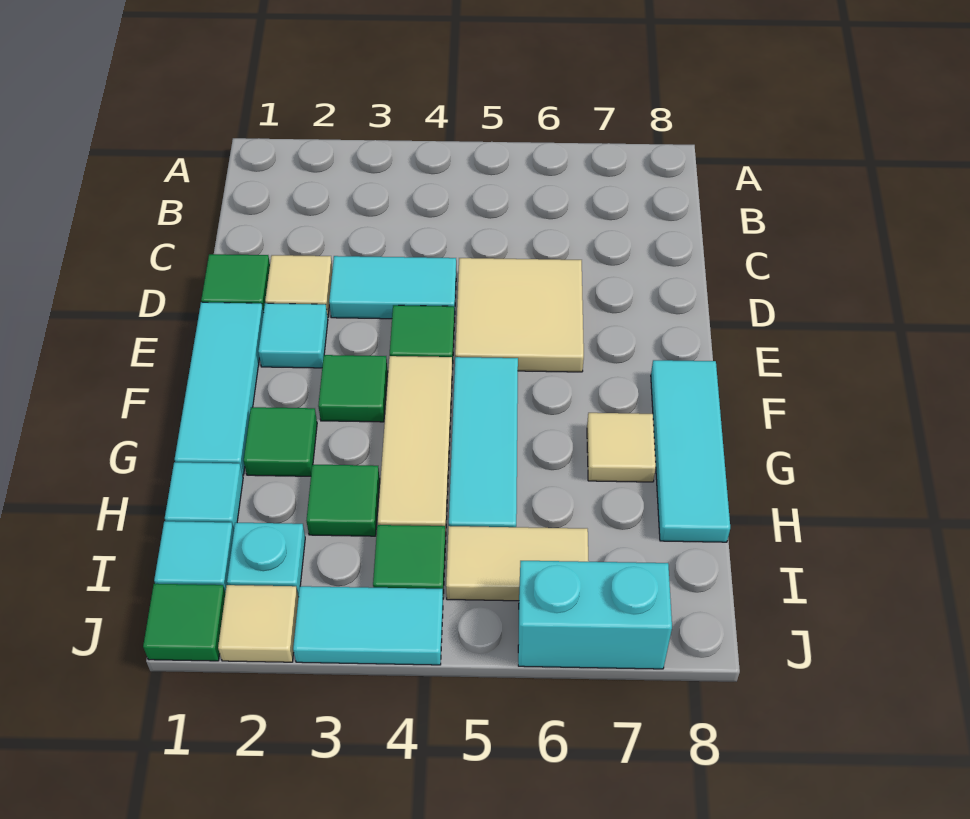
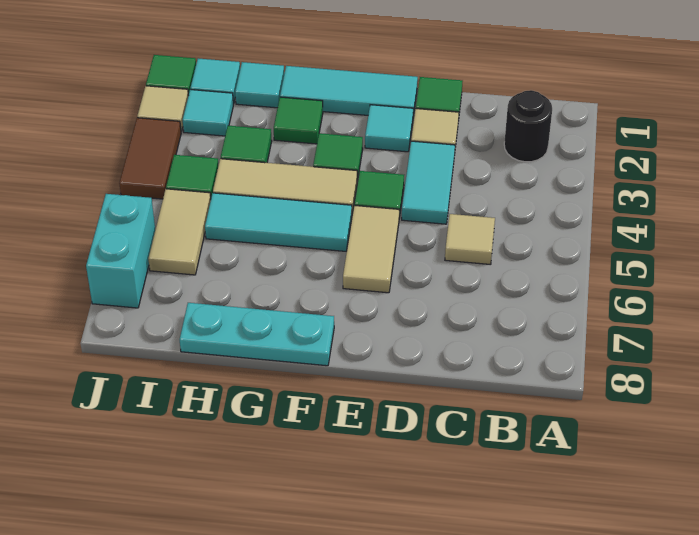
none -> black 1x1 round brick [504,90,552,162]
tan 2x2 tile [455,258,584,372] -> tan 1x2 tile [343,205,399,293]
cyan 1x3 tile [651,360,730,542] -> cyan 1x3 plate [180,303,334,366]
tan 1x1 tile [587,413,656,482] -> tan 1x1 tile moved to [445,214,495,265]
cyan 1x1 plate [227,523,305,597] -> cyan 1x1 tile [183,90,233,136]
cyan 1x2 tile [293,586,443,665] -> brown 1x2 tile [119,118,181,199]

